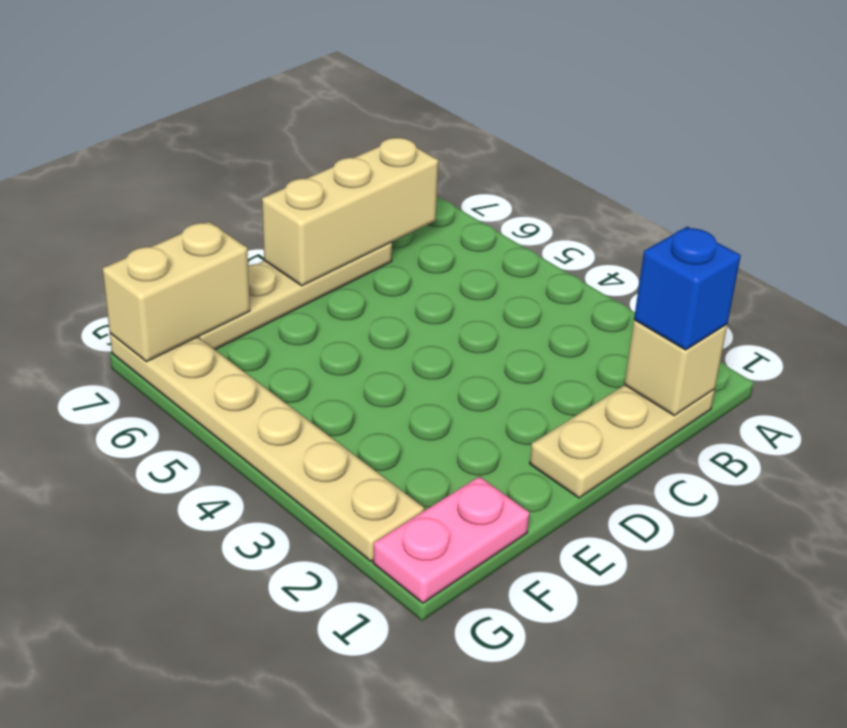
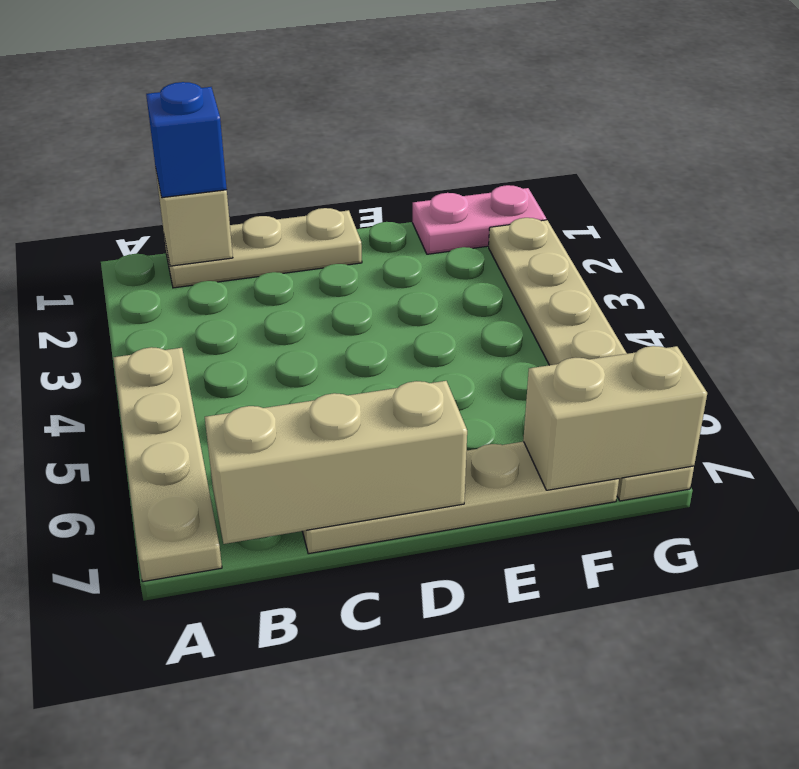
none -> tan 1x4 plate [113,347,222,582]

